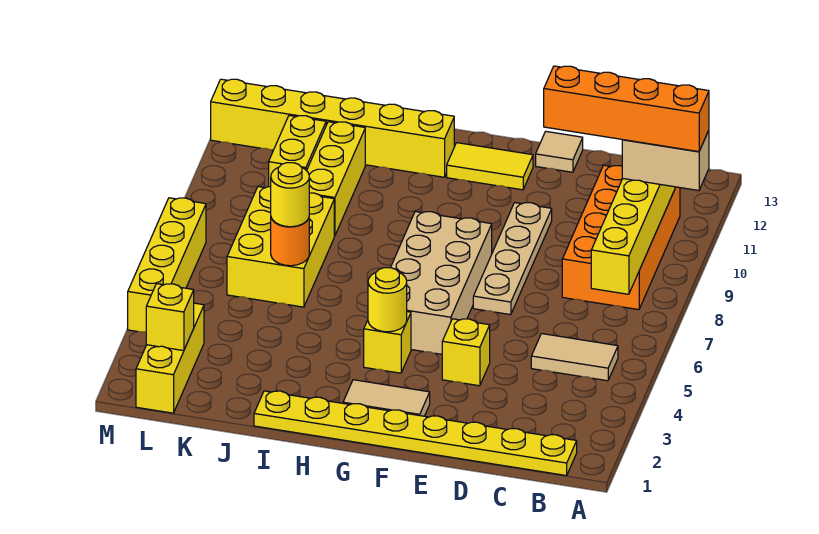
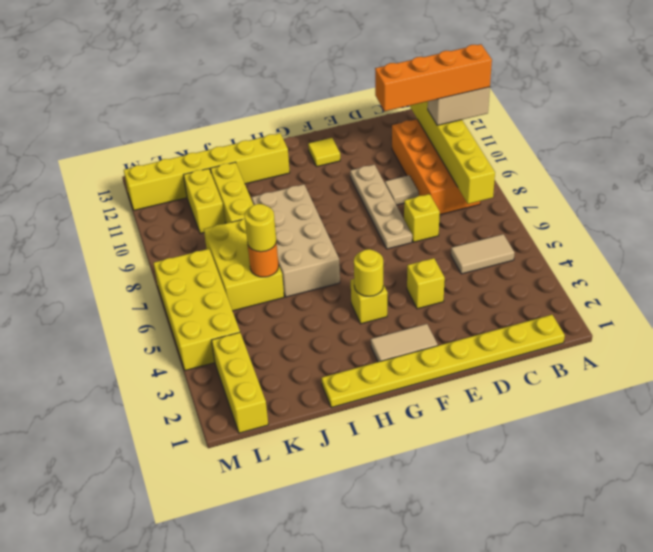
tan 1x1 tile [536,131,583,172] -> tan 1x1 tile moved to [385,175,419,205]
tan 2x4 brick [391,212,492,354] -> tan 2x4 brick moved to [252,184,340,297]
yellow 1x2 tile [447,143,533,190] -> yellow 1x1 tile [308,138,340,167]
yellow 1x1 brick [146,284,194,351] -> yellow 1x1 brick moved to [404,194,440,242]
yellow 1x4 brick [128,198,206,332] -> yellow 2x4 brick [154,249,240,370]

